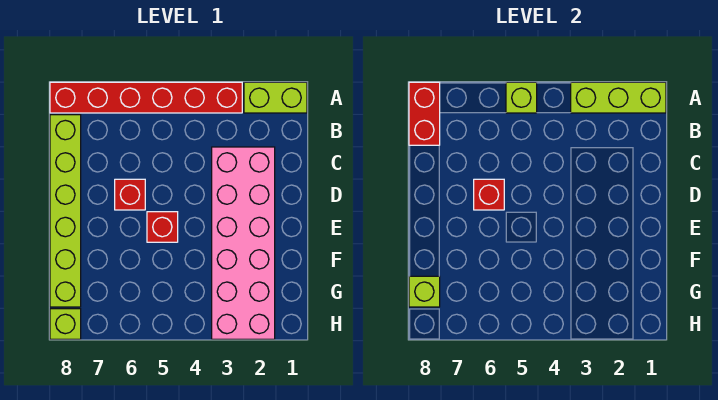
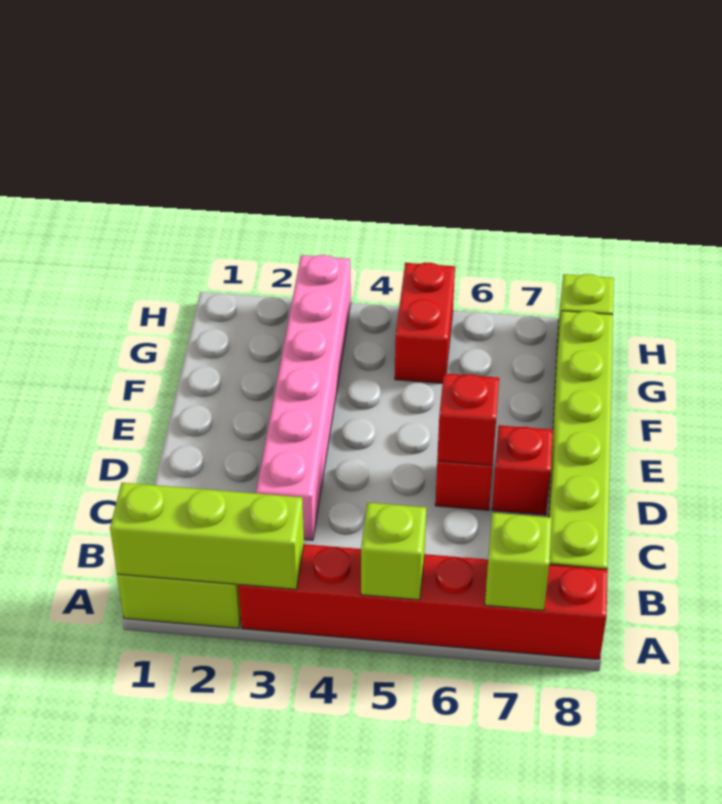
red 1x2 brick [409,82,440,145] -> red 1x2 brick moved to [395,263,455,383]
pink 2x6 brick [212,147,275,339] -> pink 1x6 brick [256,255,351,540]
red 1x1 brick [147,212,178,242] -> red 1x1 brick moved to [492,425,553,515]
lime 1x1 brick [409,276,440,307] -> lime 1x1 brick moved to [485,513,552,610]

